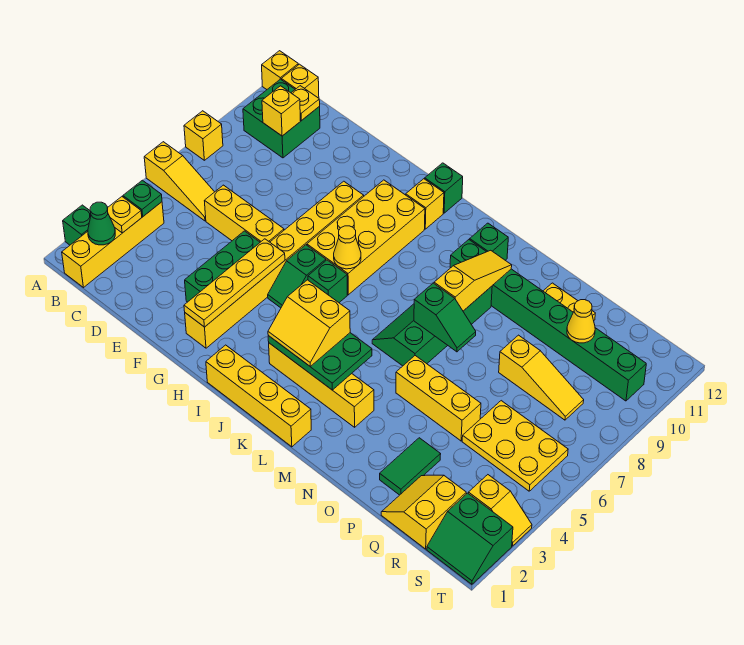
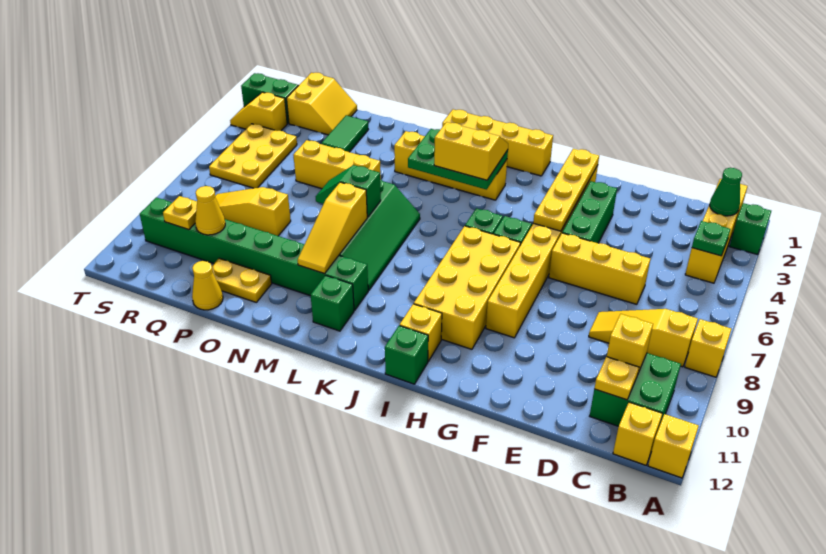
yellow 1x3 slope [144,142,214,221] -> yellow 1x3 slope moved to [589,309,698,367]
yellow 1x1 plate [108,197,142,233] -> yellow 1x1 plate moved to [163,196,197,230]
yellow 1x1 cone [334,226,361,269] -> yellow 1x1 cone moved to [192,261,223,310]
yellow 2x3 plate [462,401,568,491] -> yellow 2x3 plate turned to [209,124,297,188]

